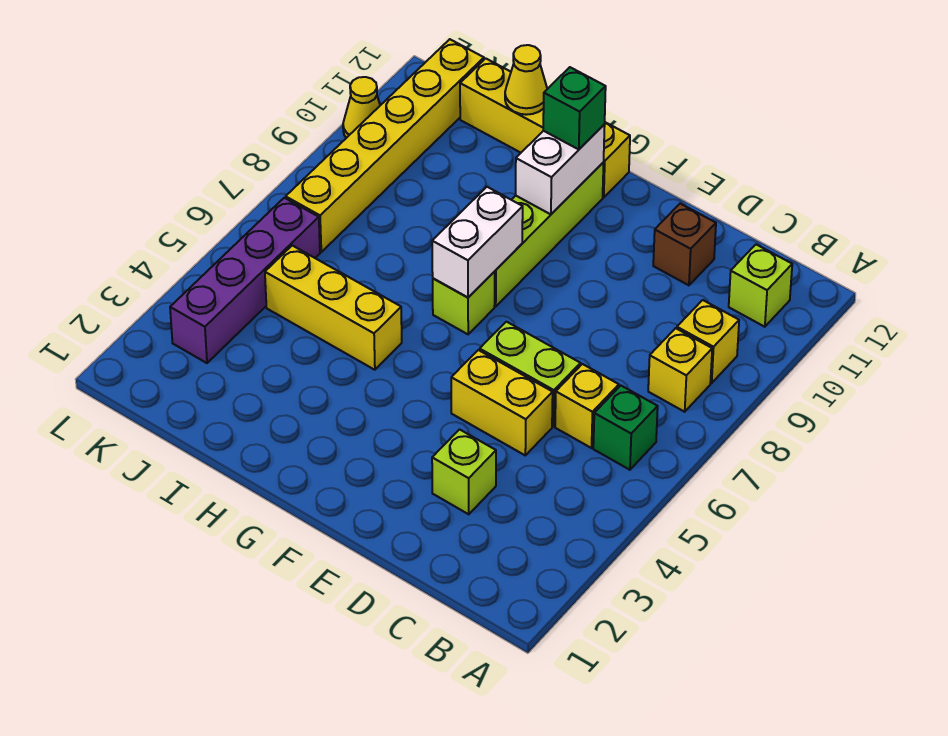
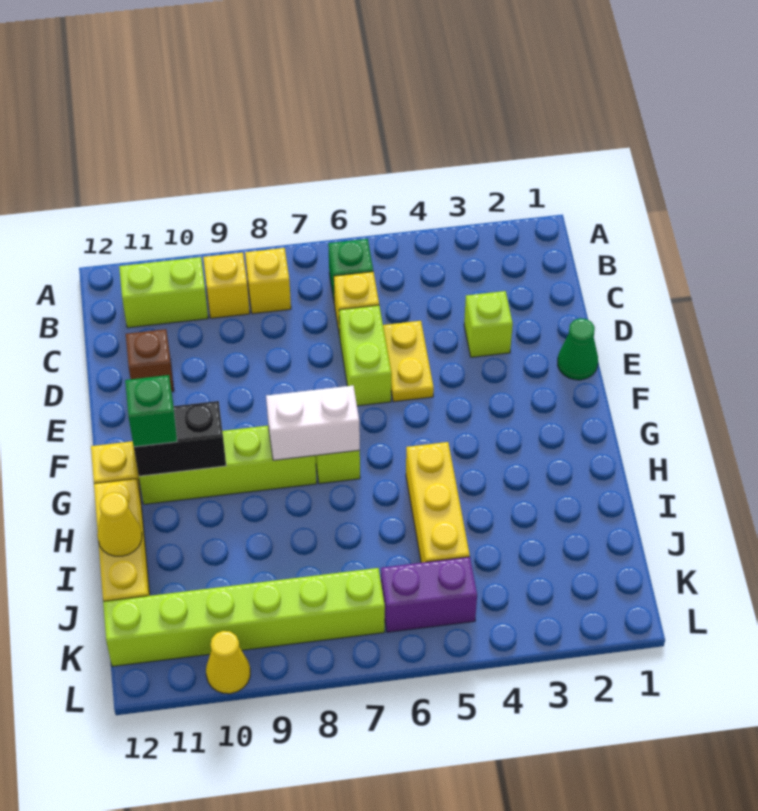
lime 1x1 brick [729,245,792,327] -> lime 1x2 brick [119,257,208,328]
yellow 1x2 brick [451,350,553,455] -> yellow 1x2 plate [383,321,434,402]
none -> green 1x1 cone [558,318,598,380]
white 1x2 brick [516,125,605,214] -> black 1x2 brick [134,401,226,476]
purple 1x4 brick [170,198,320,363] -> purple 1x2 brick [381,557,477,632]
yellow 1x6 brick [286,39,484,252] -> lime 1x6 brick [103,568,385,666]

